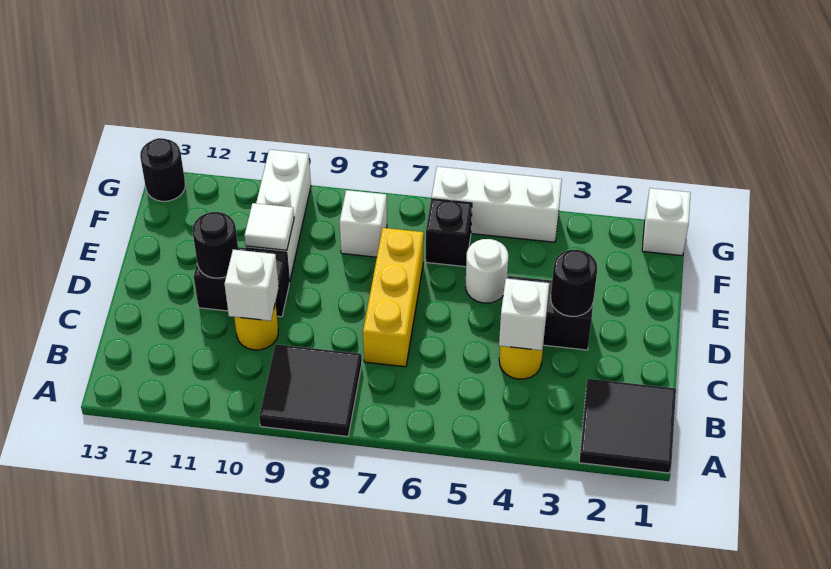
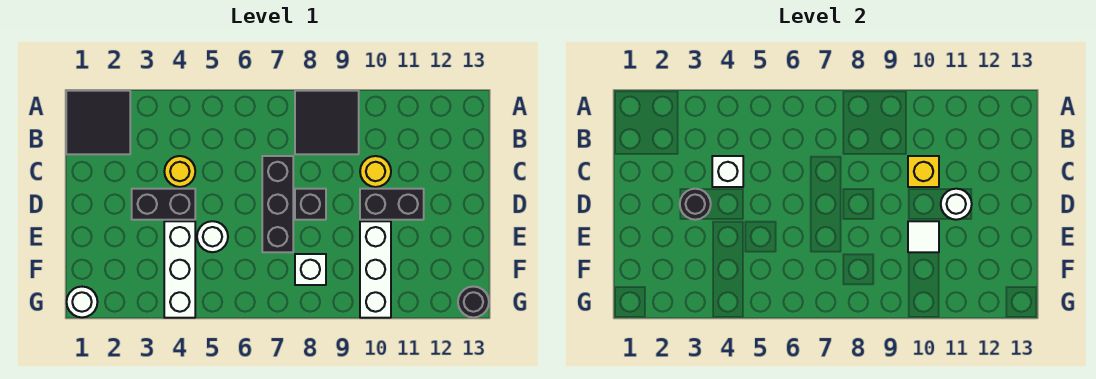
yellow 1x3 brick [363,228,424,367] -> black 1x3 brick [262,156,293,252]
white 1x1 brick [224,250,279,321] -> yellow 1x1 brick [908,156,939,187]
black 1x1 round brick [193,212,238,278] -> white 1x1 round brick [941,189,972,220]
black 1x1 brick [426,199,472,267] -> black 1x1 brick moved to [295,189,326,220]
white 1x1 brick [642,188,691,256] -> white 1x1 round brick [67,287,97,317]
white 1x3 brick [431,167,562,242] -> white 1x3 brick turned to [164,221,195,318]

